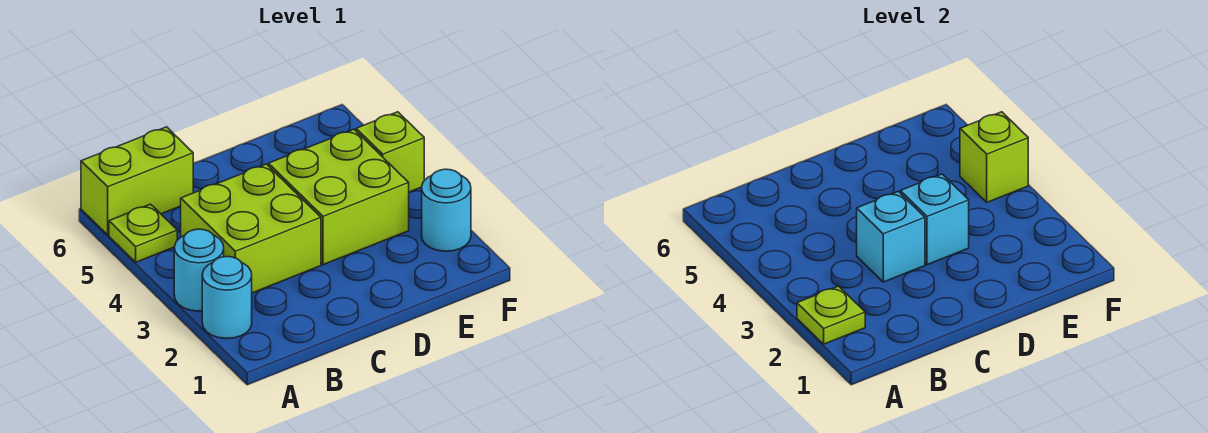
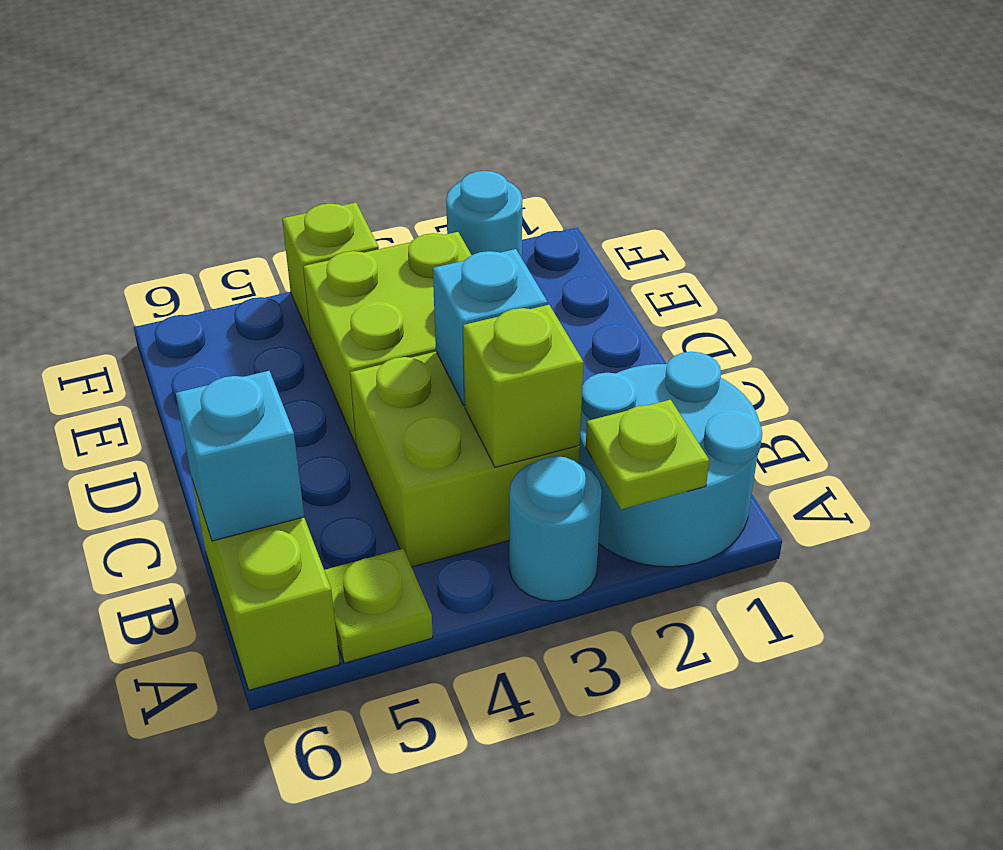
cyan 1x1 round brick [202,257,252,339] -> cyan 2x2 round brick [579,352,762,567]
cyan 1x1 brick [900,174,969,265] -> cyan 1x1 brick moved to [176,371,304,541]
lime 1x1 brick [960,112,1028,202] -> lime 1x1 brick moved to [463,305,584,467]

